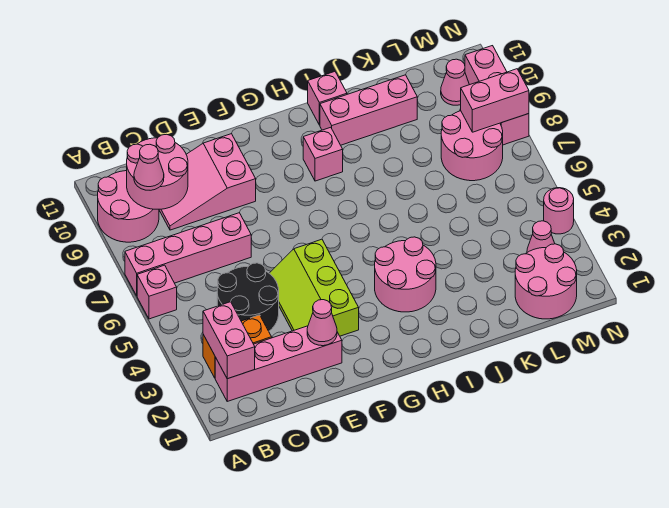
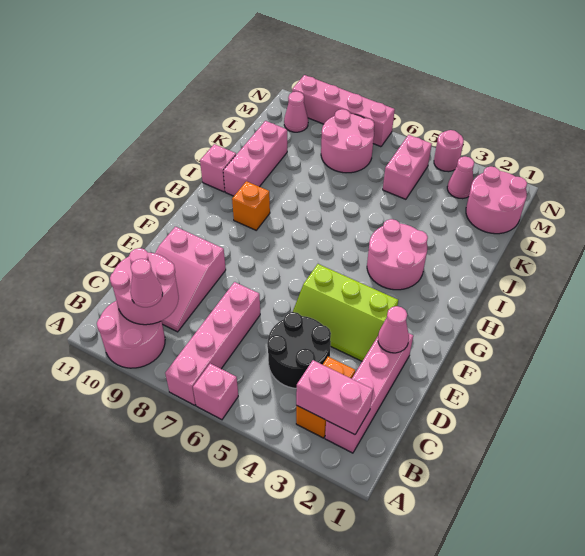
pink 1x1 brick [303,127,343,181] -> orange 1x1 brick [232,181,270,230]
pink 1x2 brick [461,69,529,132] -> pink 1x2 brick moved to [383,135,432,199]
pink 1x3 brick [465,46,529,145] -> pink 1x4 brick [292,75,395,147]

